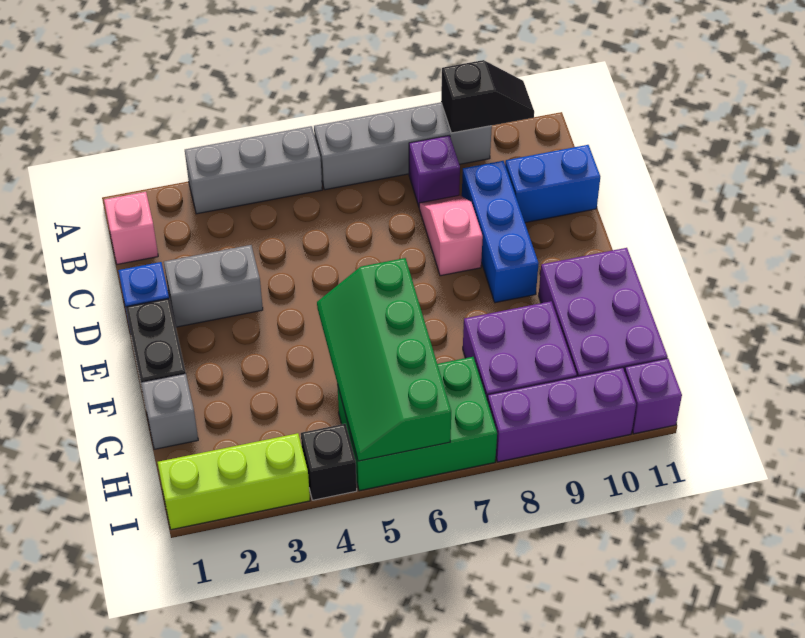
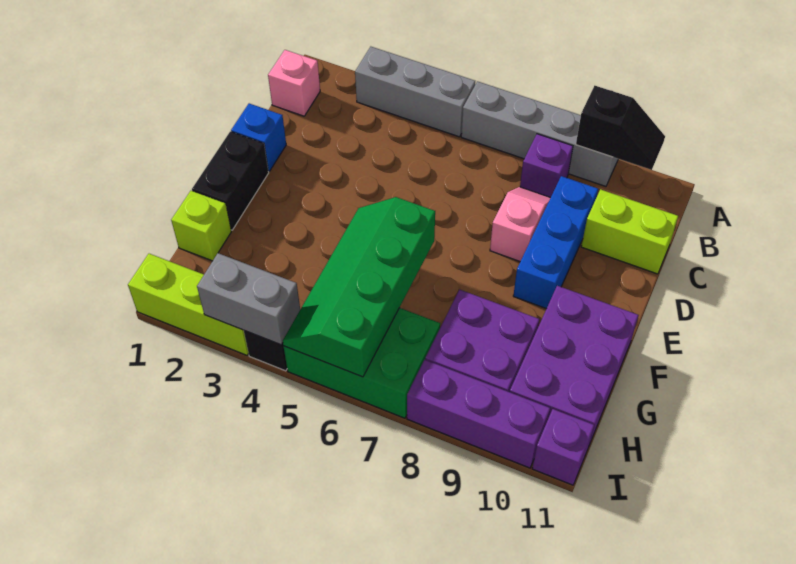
blue 1x2 brick [505,145,600,223] -> lime 1x2 brick [581,189,678,274]
grey 1x2 brick [164,245,263,327] -> grey 1x2 brick moved to [197,253,300,345]
grey 1x1 brick [141,374,198,449] -> lime 1x1 brick [171,191,231,261]

